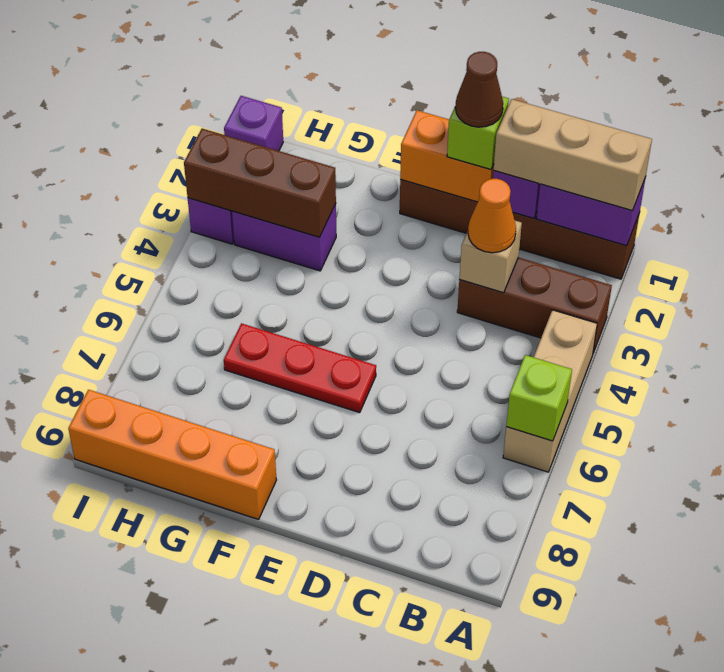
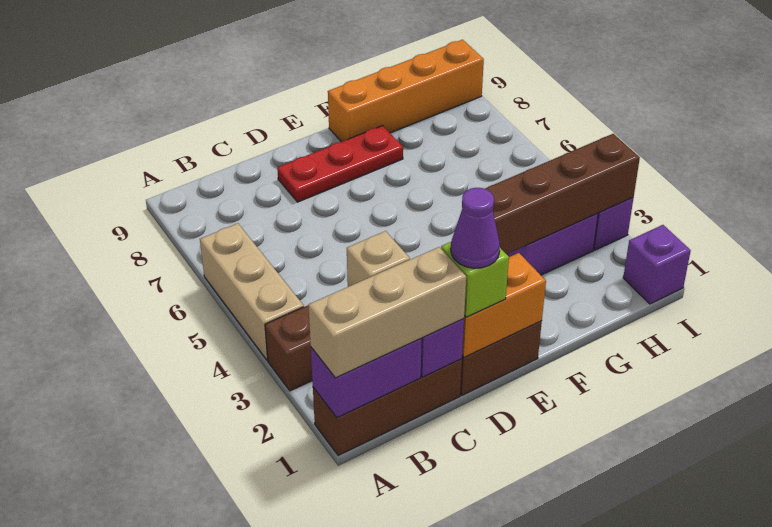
lime 1x1 brick [506,355,572,441] -> none
orange 1x1 cone [468,179,516,253] -> none
brown 1x1 cone [455,52,503,127] -> purple 1x1 cone [451,188,500,268]
red 1x3 plate [224,323,376,413] -> red 1x3 plate moved to [277,126,403,202]
brown 1x3 brick [184,129,336,237] -> brown 1x4 brick [485,134,640,254]

